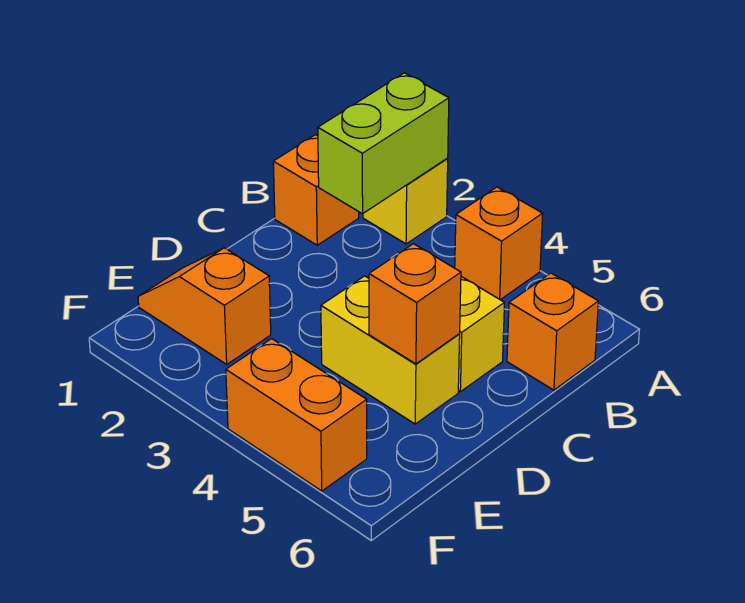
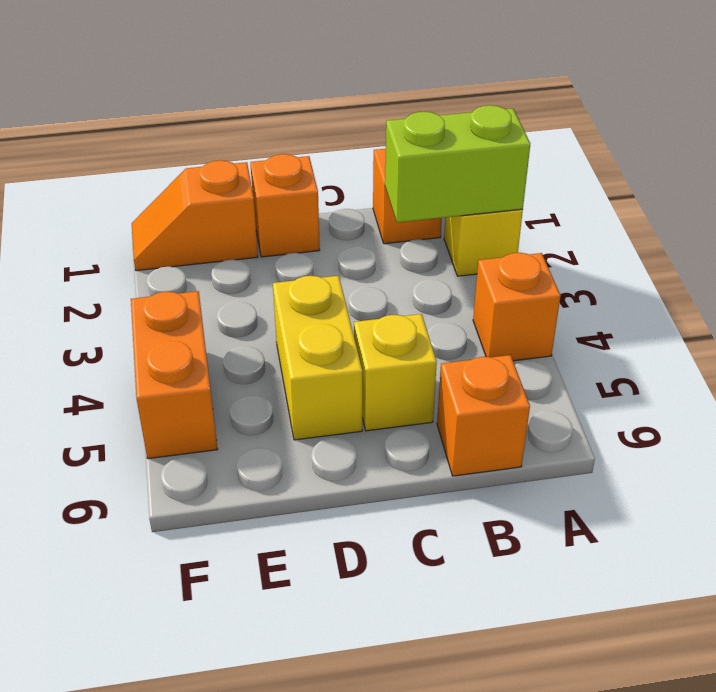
orange 1x1 brick [369,244,461,364] -> orange 1x1 brick moved to [250,154,320,257]
orange 1x2 slope [138,248,271,364] -> orange 1x2 slope turned to [132,160,258,271]

